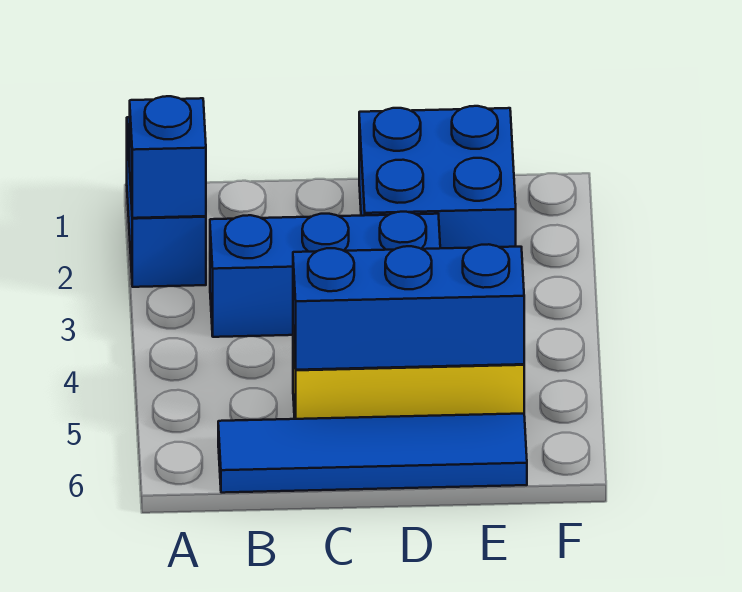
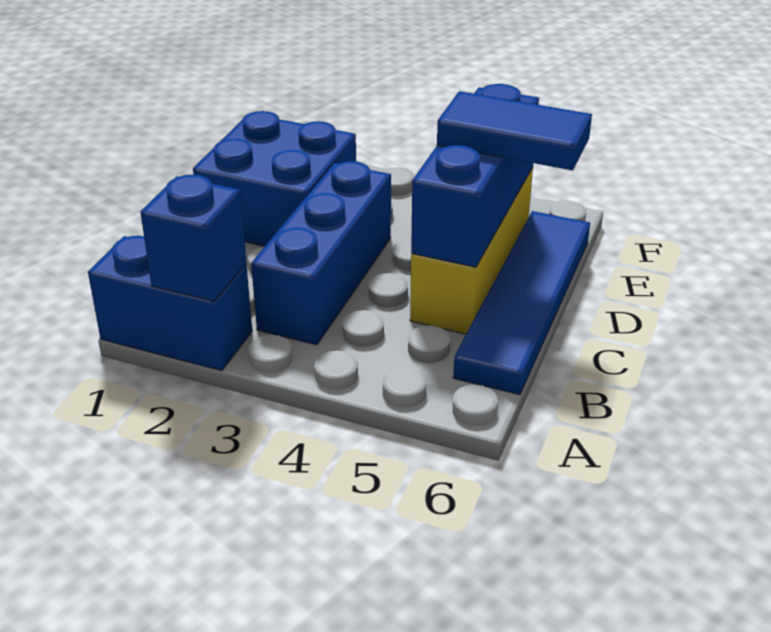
none -> blue 1x2 tile [437,91,592,170]

